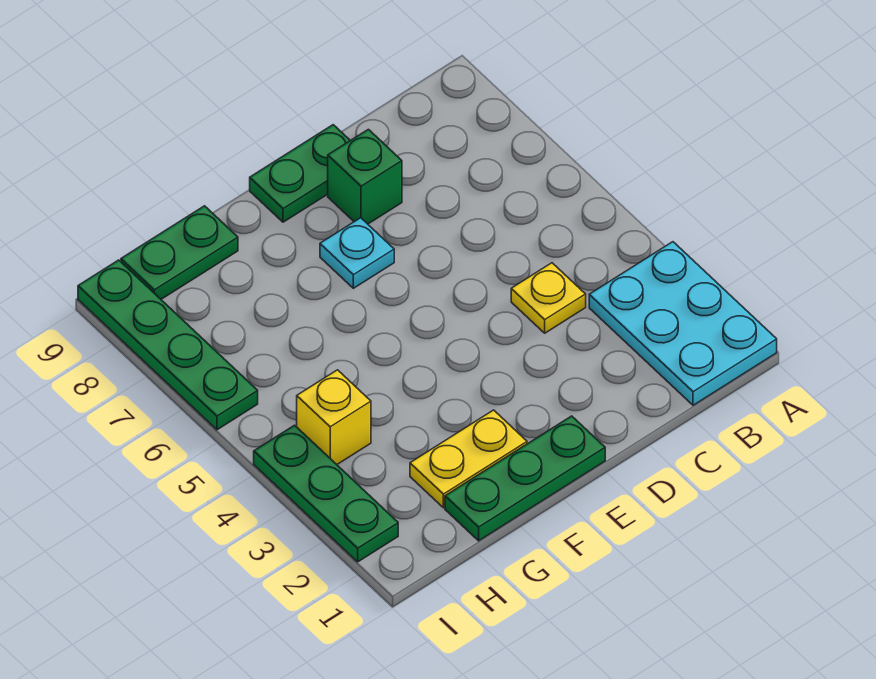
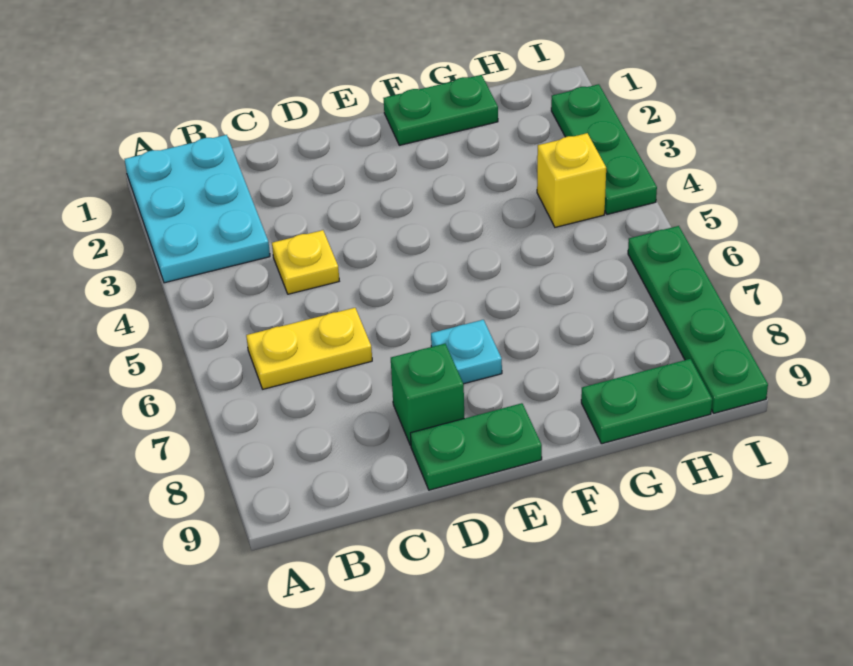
green 1x3 plate [445,416,605,541] -> green 1x2 plate [384,75,498,145]
yellow 1x2 plate [410,410,527,508] -> yellow 1x2 plate moved to [246,308,372,389]

